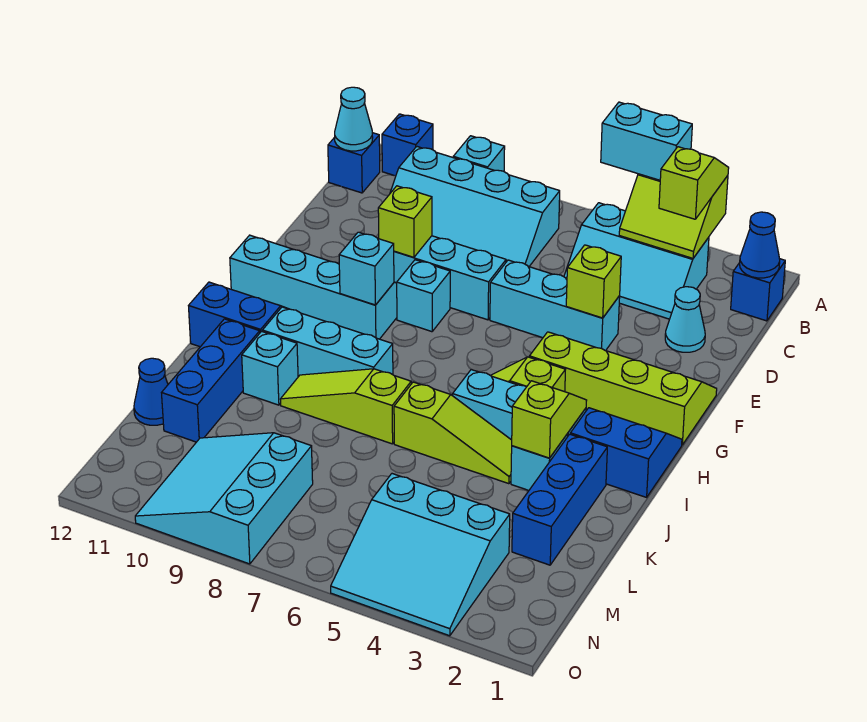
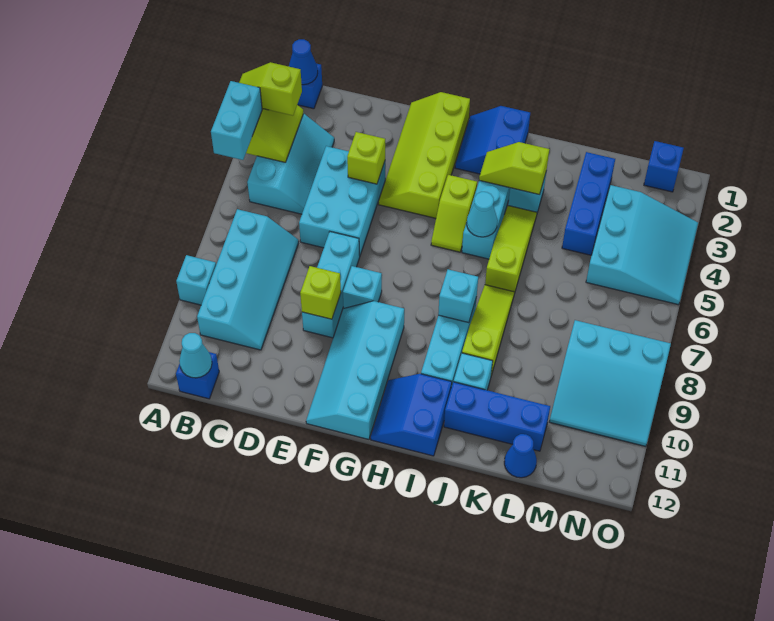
blue 1x1 brick [382,114,433,176] -> blue 1x1 brick moved to [644,141,684,192]
cyan 1x1 cone [665,287,705,352] -> cyan 1x1 cone moved to [466,192,498,237]
cyan 1x3 brick [490,260,620,351] -> cyan 2x3 brick [299,146,385,255]
cyan 1x1 brick [339,232,394,305] -> cyan 1x1 brick moved to [438,269,478,323]
blue 1x3 brick [512,434,607,565] -> blue 1x3 brick turned to [562,152,615,255]
lime 1x3 slope [280,369,411,444] -> lime 1x3 slope turned to [462,285,515,375]

